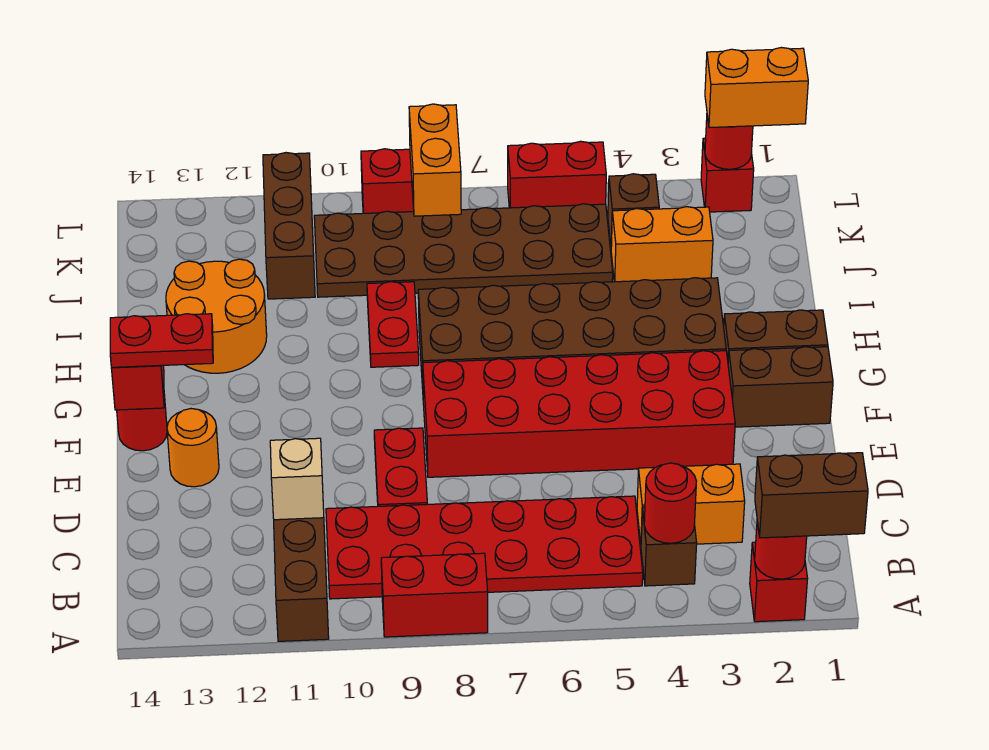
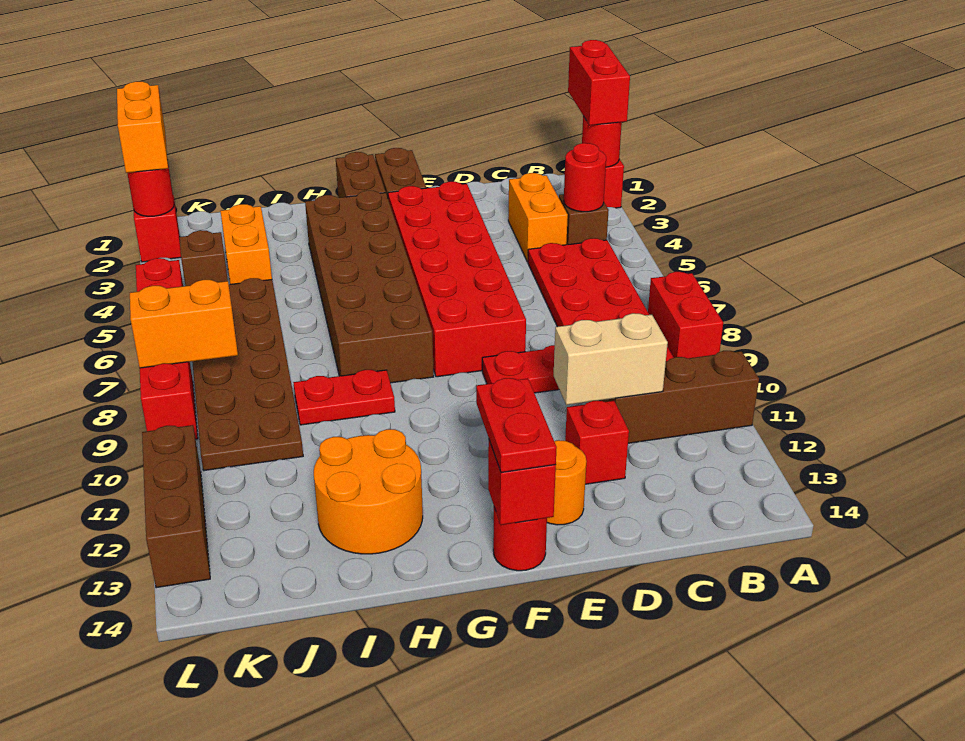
brown 1x2 brick [755,453,868,538] -> red 1x2 brick [568,40,630,125]
tan 1x1 brick [270,438,324,520] -> tan 1x2 brick [554,313,668,405]
none -> red 1x1 brick [565,400,629,484]
brown 1x3 brick [263,153,315,299] -> brown 1x3 brick turned to [142,425,210,588]

